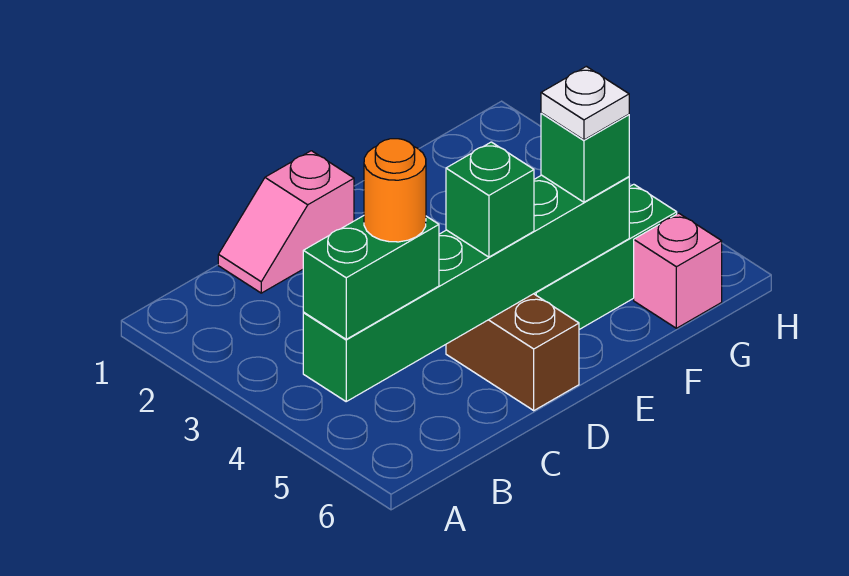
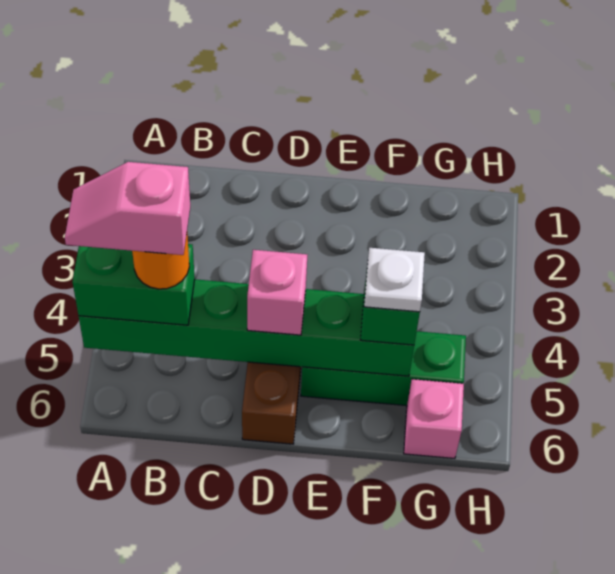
pink 1x2 slope [218,151,354,293] -> pink 1x2 slope moved to [65,162,190,255]
green 1x1 brick [446,142,534,257] -> pink 1x1 brick [247,250,307,335]

